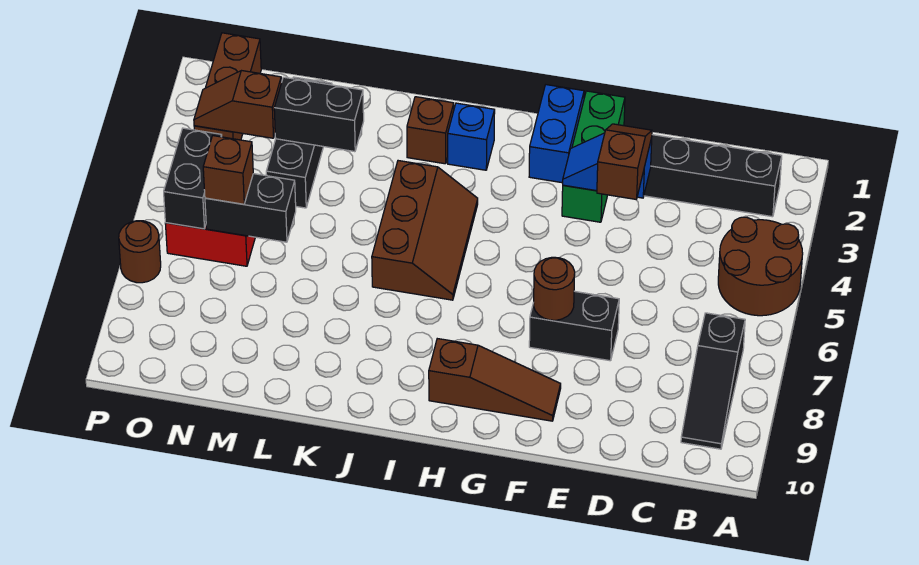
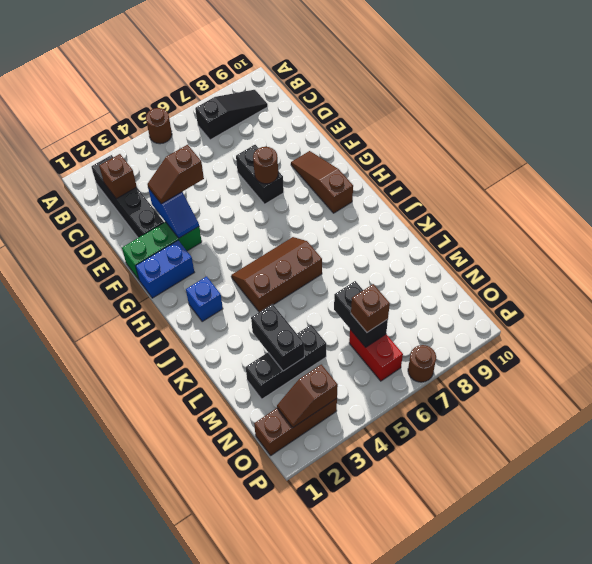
brown 2x2 round brick [718,217,803,316] -> brown 1x1 round brick [146,108,172,144]
brown 1x1 brick [407,97,454,164] -> brown 1x1 brick moved to [99,154,137,199]
brown 1x2 slope [194,71,281,138] -> brown 1x2 slope turned to [277,365,338,427]
black 1x2 brick [164,128,222,229] -> none

